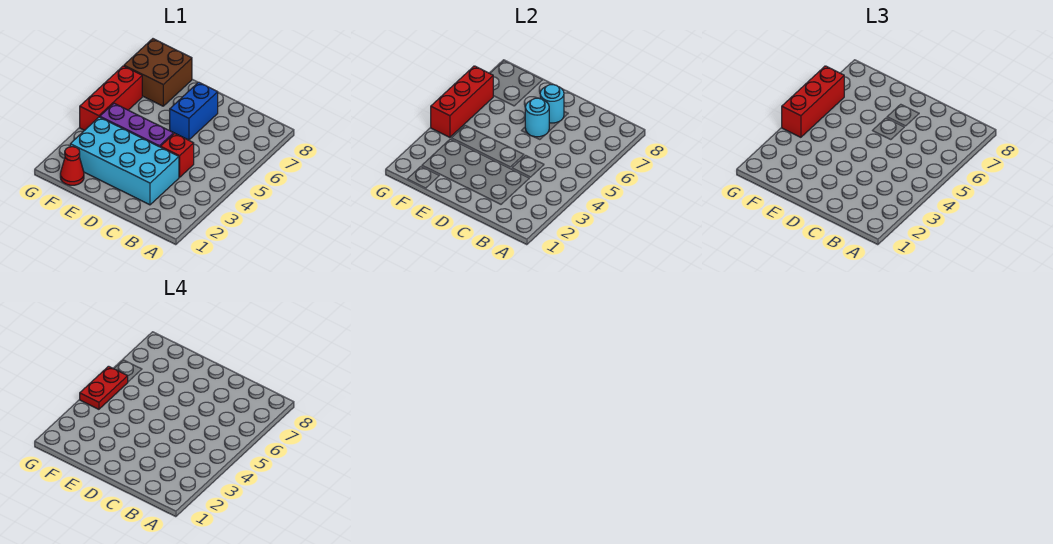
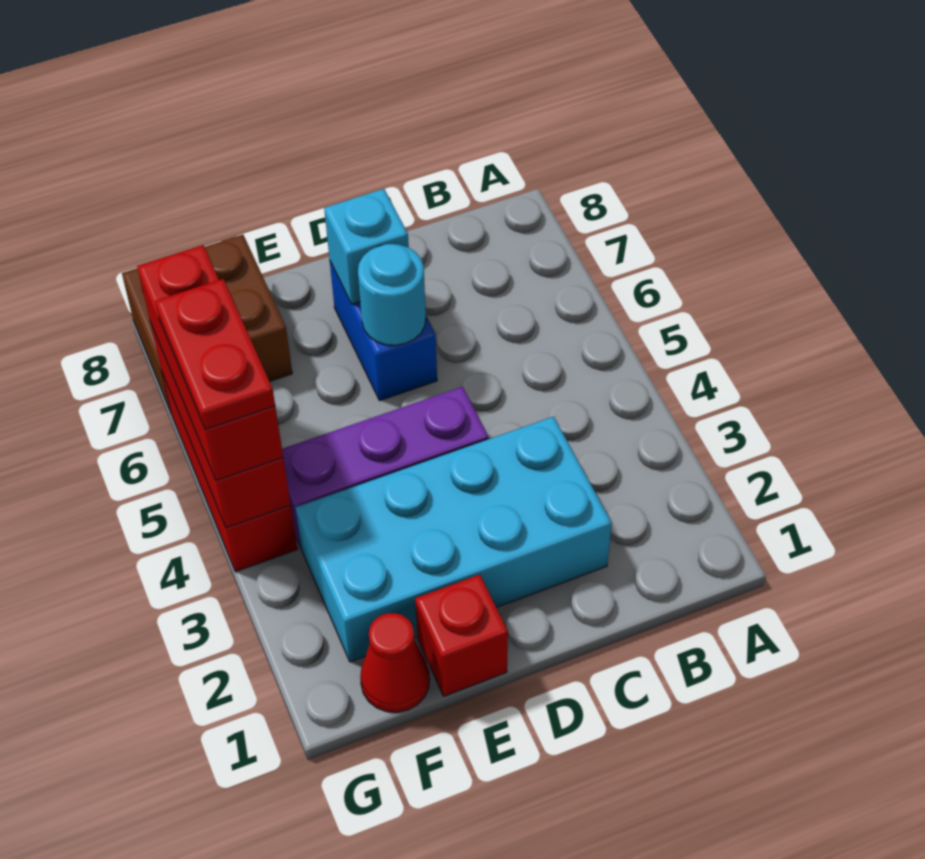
red 1x1 brick [160,133,194,177] -> red 1x1 brick moved to [415,575,508,696]
cyan 1x1 round brick [540,85,564,123] -> cyan 1x1 brick [324,189,409,304]

